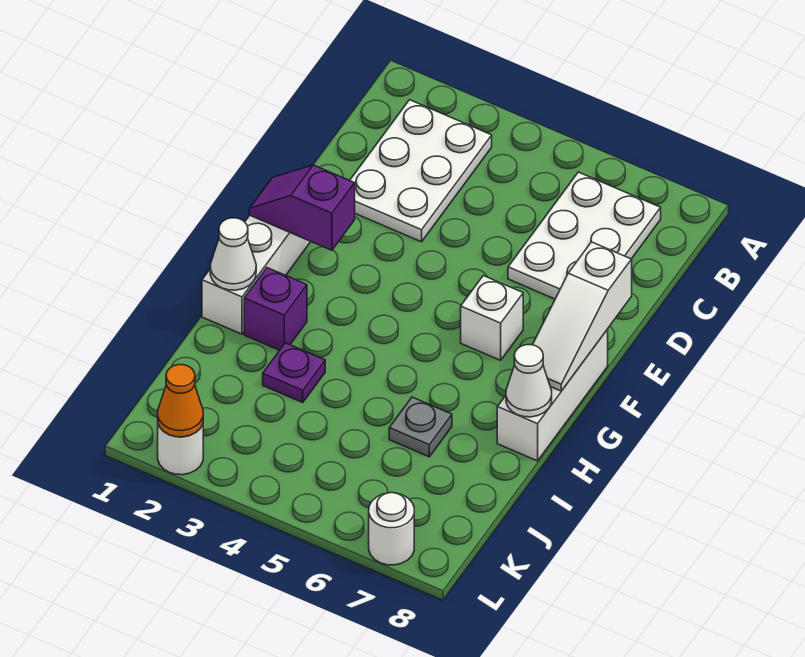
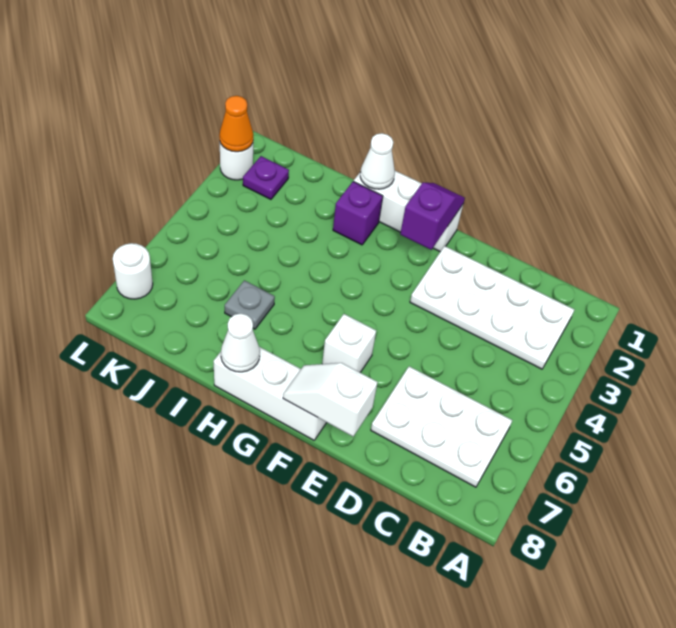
white 2x3 plate [350,100,492,242] -> white 2x4 plate [410,246,574,369]
white 1x3 slope [533,242,632,391] -> white 1x2 slope [283,363,378,436]
purple 1x1 plate [263,343,325,402] -> purple 1x1 plate moved to [243,156,289,199]

